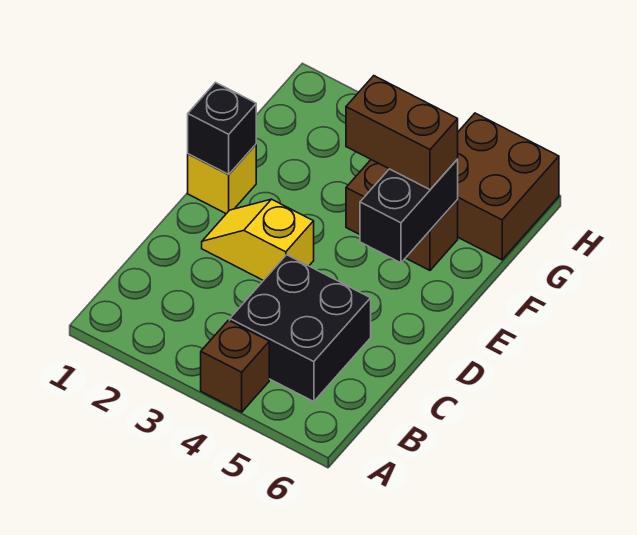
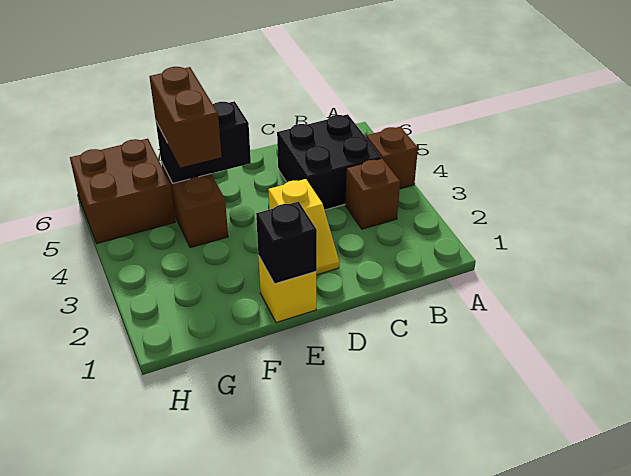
none -> brown 1x1 brick [345,159,400,229]

